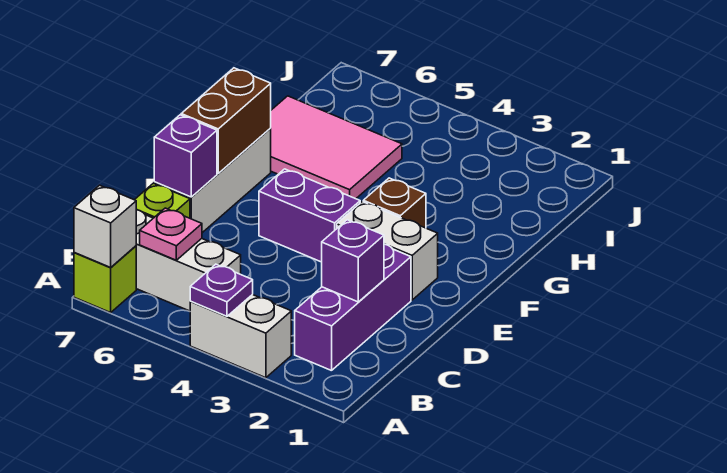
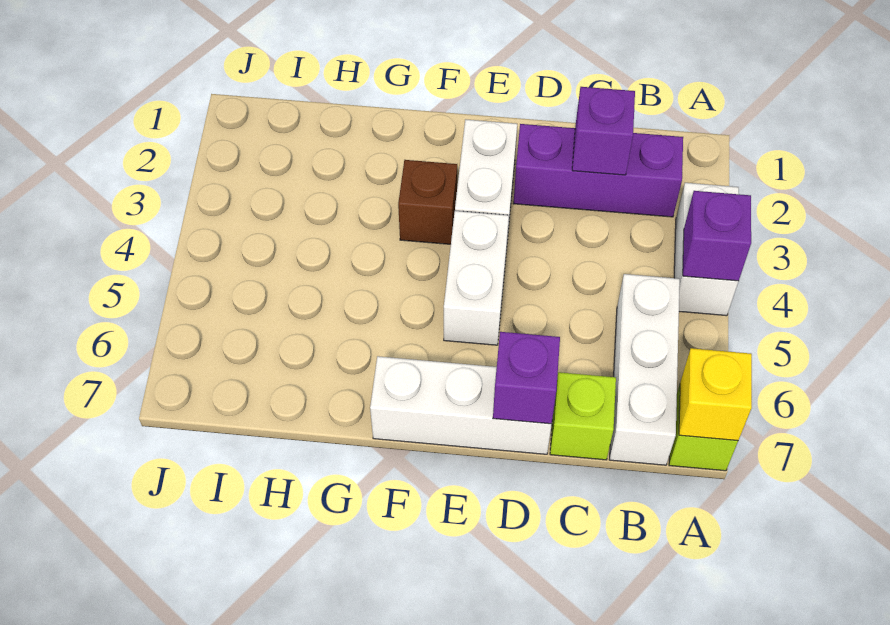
purple 1x1 plate [190,264,253,316] -> purple 1x1 brick [683,191,751,281]
white 1x1 brick [74,185,136,267] -> yellow 1x1 brick [679,348,752,441]
pink 1x1 plate [140,208,202,260] -> none
purple 1x2 brick [259,169,360,262] -> white 1x2 brick [444,211,509,345]
brown 1x2 brick [181,68,271,174] -> none
pink 2x3 tile [270,96,402,199] -> none

